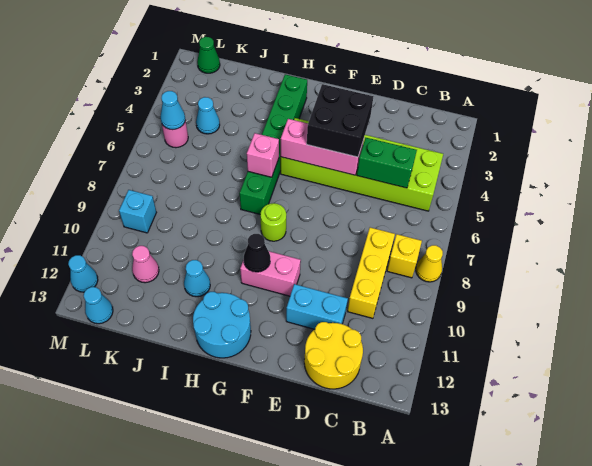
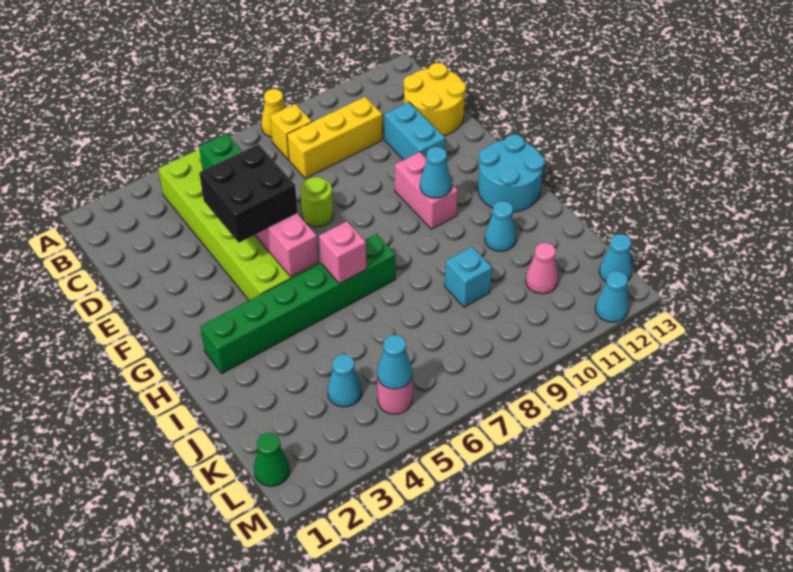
lime 1x1 round brick [260,203,286,241] -> lime 1x1 round brick moved to [300,177,333,227]
black 1x1 cone [244,234,270,272] -> cyan 1x1 cone [420,147,452,198]
cyan 1x1 brick [119,190,156,233] -> cyan 1x1 brick moved to [445,247,492,307]

